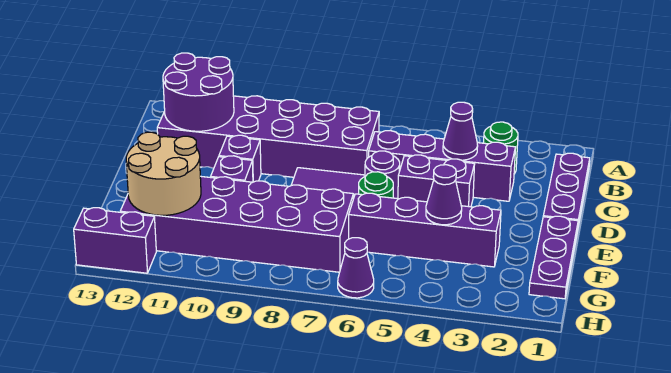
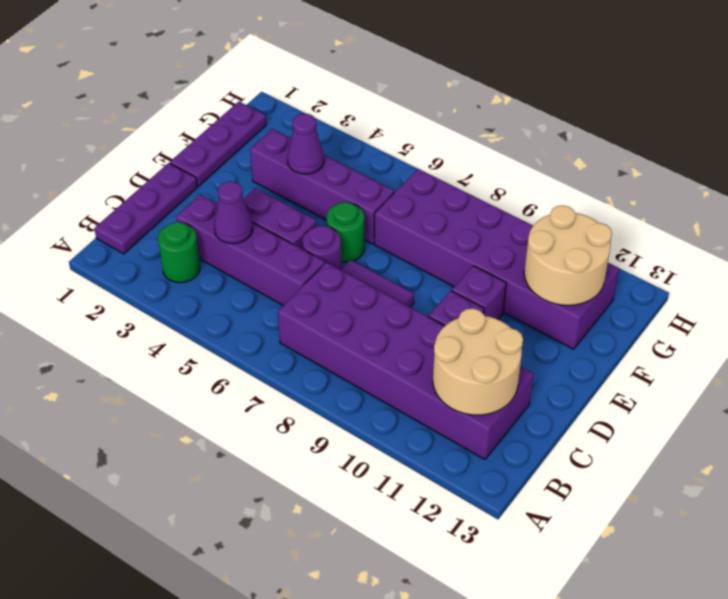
purple 2x2 round brick [163,53,234,131] -> tan 2x2 round brick [433,308,523,415]
purple 1x1 cone [338,238,374,298] -> none
purple 1x2 brick [74,208,156,273] -> none

